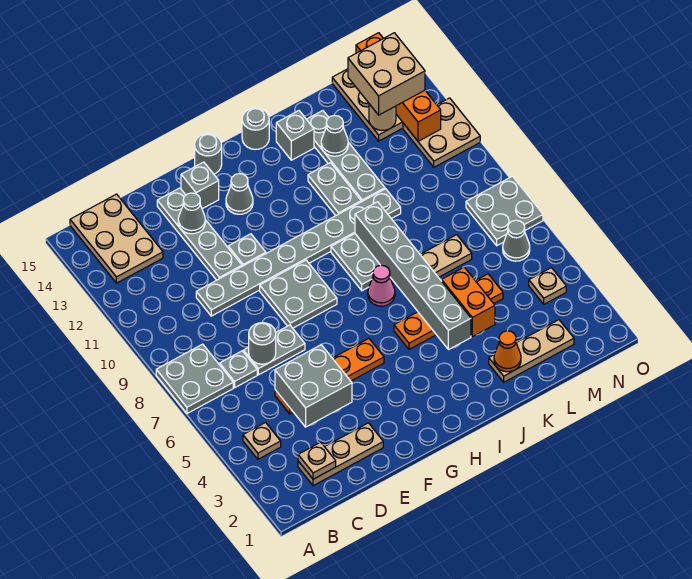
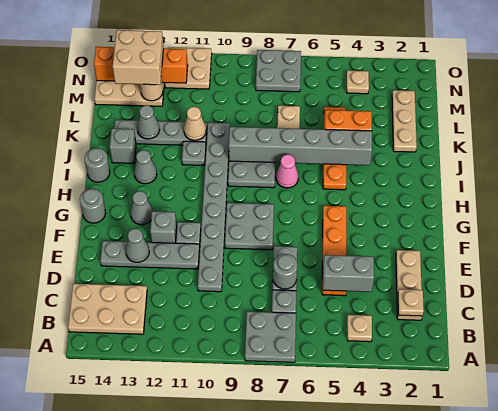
grey 2x2 brick [275,345,352,427] -> grey 1x2 brick [323,255,374,292]
grey 1x1 brick [181,162,219,209] -> grey 1x1 brick moved to [150,211,177,243]
grey 1x2 plate [308,163,361,215] -> grey 1x1 plate [182,141,206,166]
orange 1x1 cone [494,331,521,372] -> none
none -> tan 1x1 cone [184,107,206,140]
grey 1x1 cone [503,220,530,261] -> grey 1x1 cone moved to [134,150,157,184]

